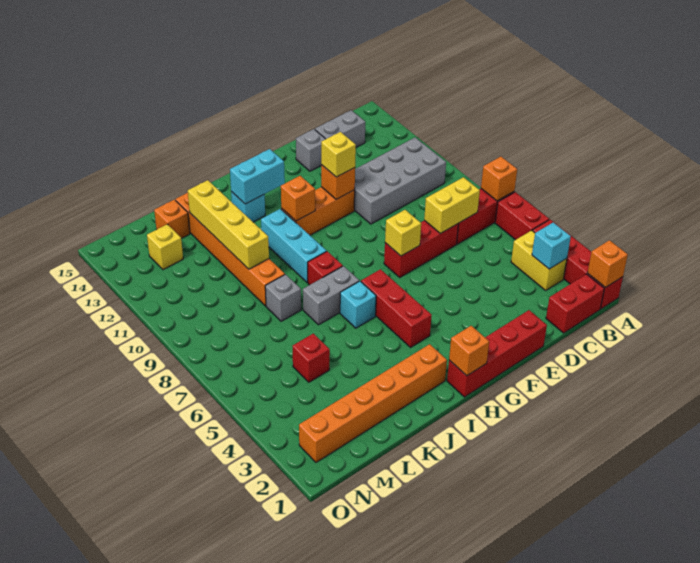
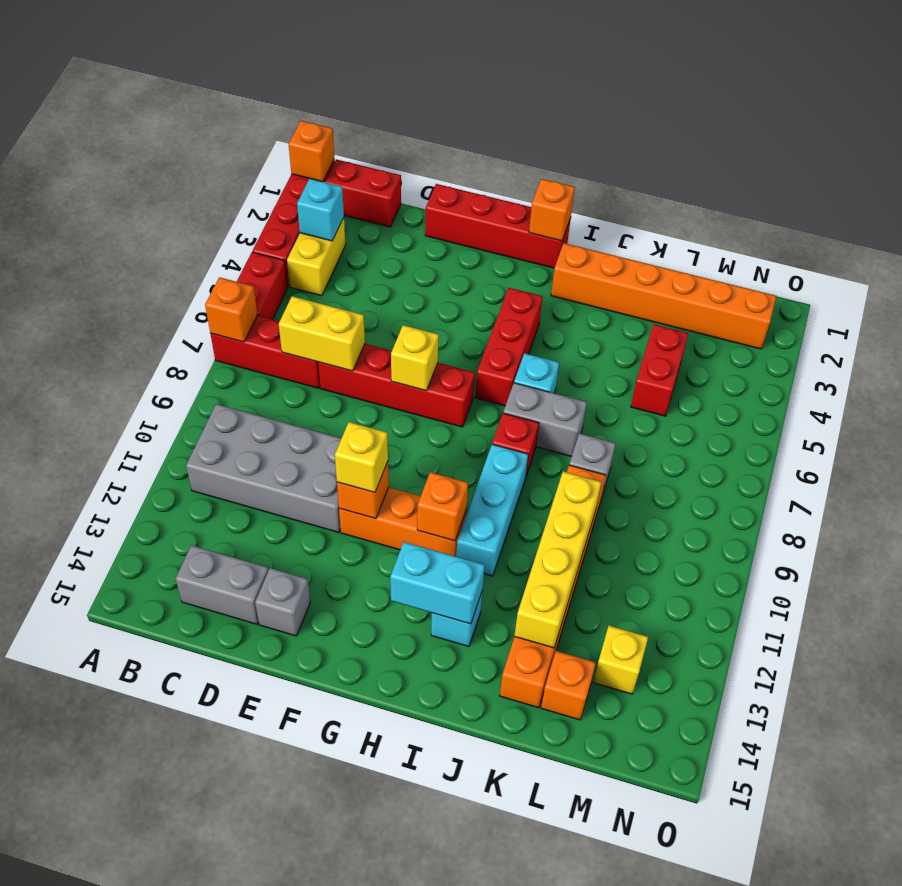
red 1x3 brick [384,220,458,277] -> red 1x4 brick [318,344,475,427]
red 1x1 brick [293,334,330,382] -> red 1x2 brick [631,324,688,416]

